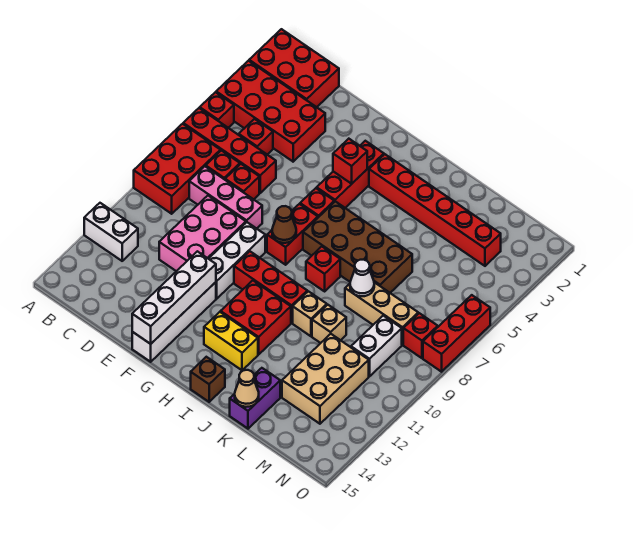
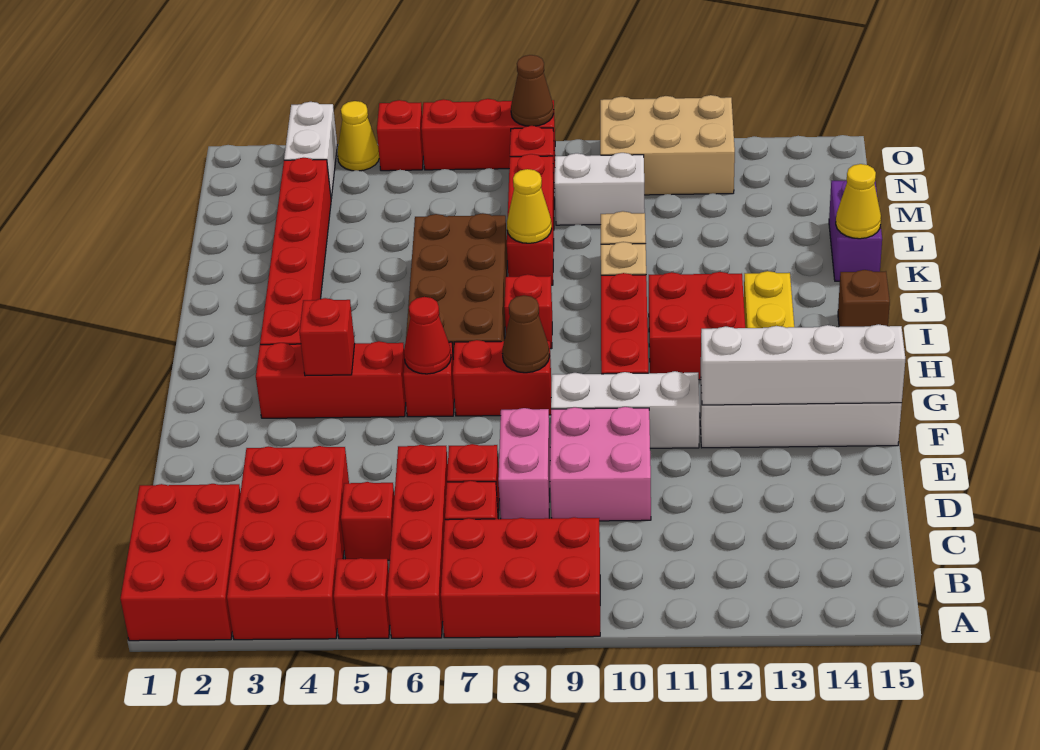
white 1x2 brick [84,203,138,261] -> white 1x2 brick moved to [284,102,337,198]
pink 1x3 brick [189,166,262,229] -> pink 1x2 brick [498,408,550,519]
pink 2x3 brick [159,196,246,271] -> pink 2x2 brick [550,407,651,521]
none -> red 1x1 cone [404,297,451,374]
tan 1x3 brick [345,282,418,345] -> red 1x3 brick [507,154,554,285]
white 1x1 cone [350,260,374,296] -> yellow 1x1 cone [507,169,552,243]
purple 1x2 brick [230,368,280,429] -> purple 1x2 brick turned to [829,180,882,281]
tan 1x1 cone [235,370,259,407] -> yellow 1x1 cone [836,164,881,239]
tan 2x3 brick [282,334,369,424] -> tan 2x3 brick moved to [600,95,735,195]
none -> yellow 1x1 cone [337,101,379,171]
none -> red 1x1 brick [377,100,423,171]
none -> brown 1x1 cone [511,55,554,126]

